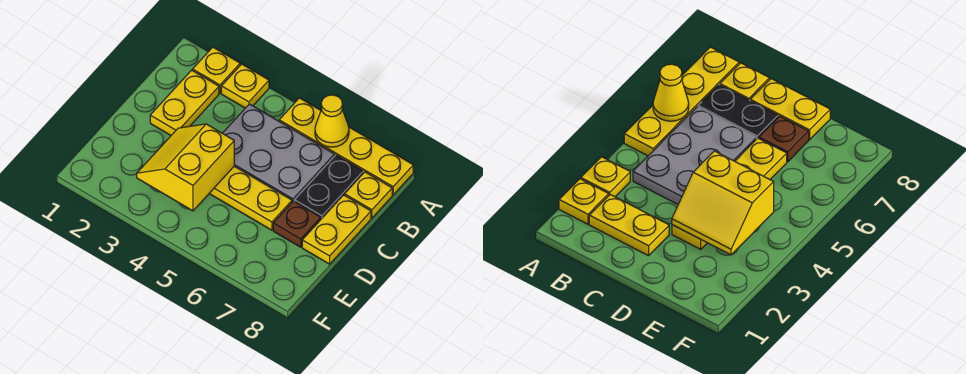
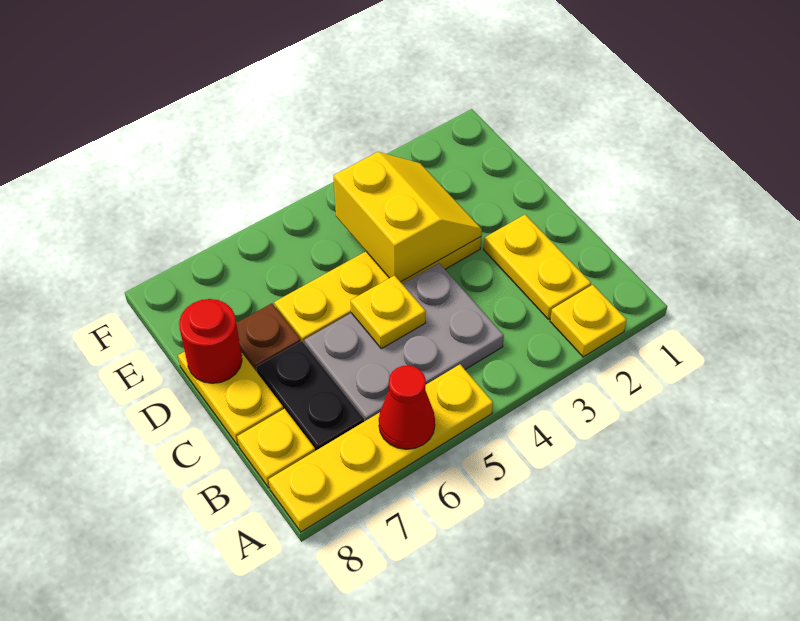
yellow 1x1 plate [221,64,269,108] -> yellow 1x1 plate moved to [351,275,426,349]
yellow 1x1 cone [315,95,349,147] -> red 1x1 cone [379,365,435,449]
none -> red 1x1 round brick [179,299,242,383]

